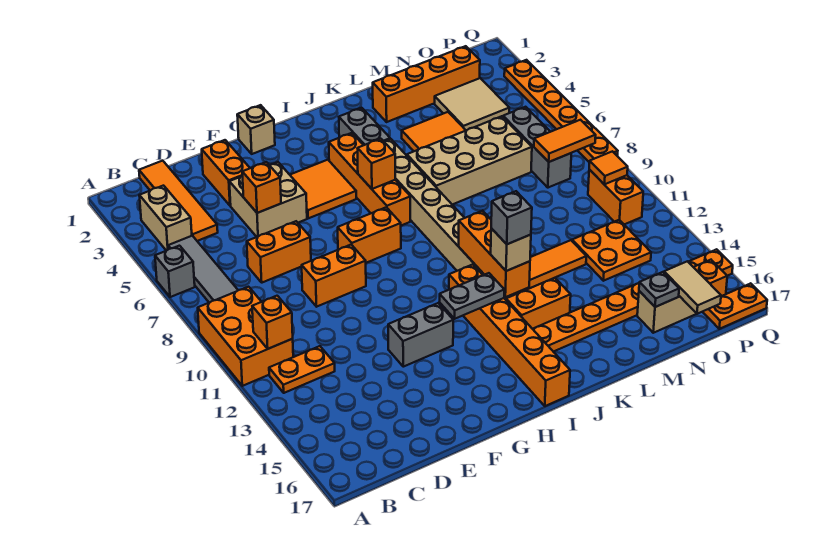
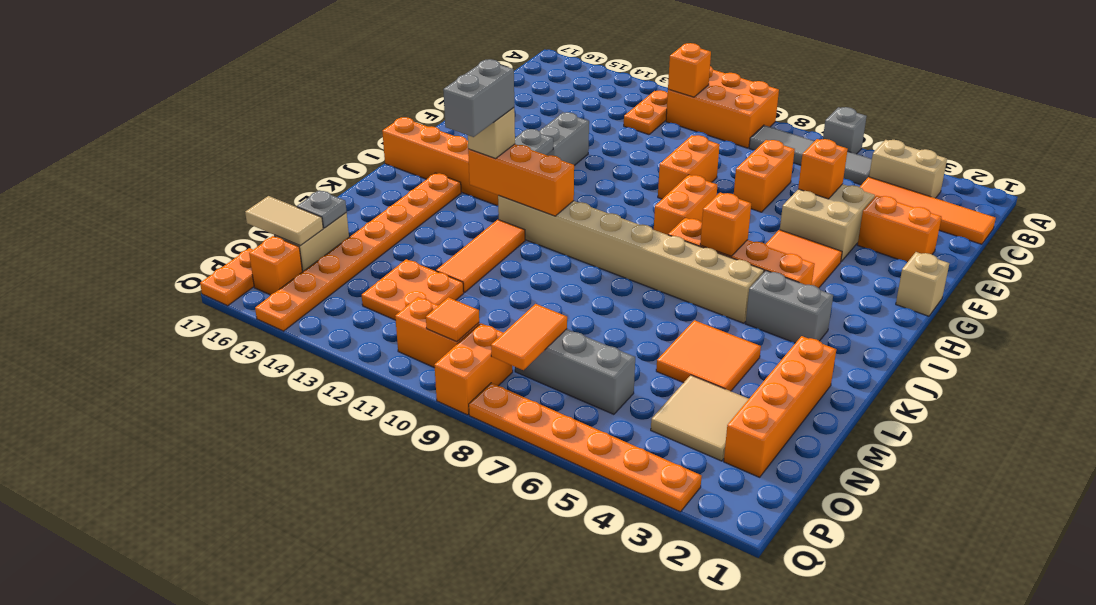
grey 1x1 brick [491,191,532,244] -> grey 1x2 brick [443,59,514,137]
orange 1x2 brick [506,278,571,329] -> orange 1x2 brick moved to [434,323,513,415]
tan 2x4 brick [407,116,532,205] -> none

